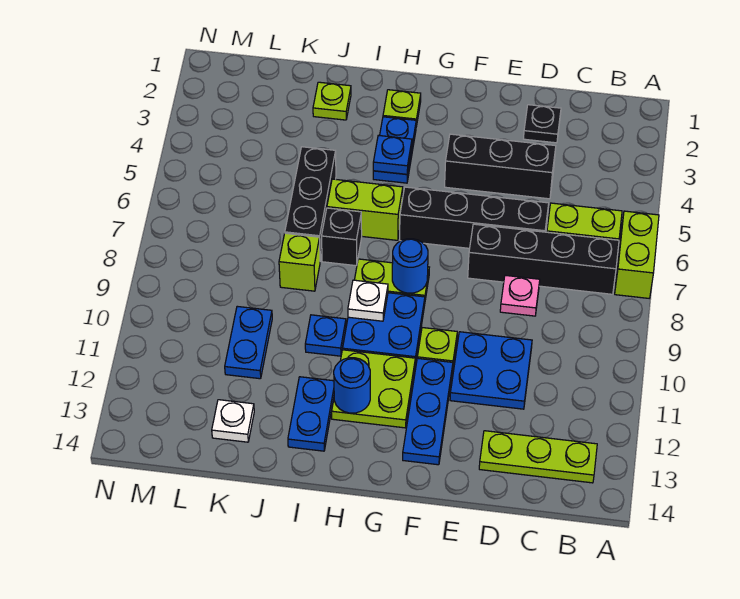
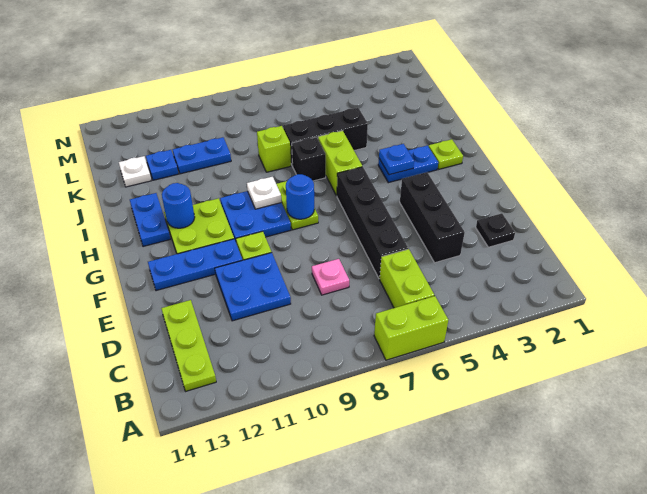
black 1x4 brick [468,224,619,294] -> none
blue 1x1 plate [305,315,346,356] -> blue 1x1 plate moved to [146,150,178,180]
blue 1x2 plate [288,377,334,451] -> blue 1x2 plate turned to [130,193,170,247]
lime 1x1 plate [313,82,351,120] -> none

